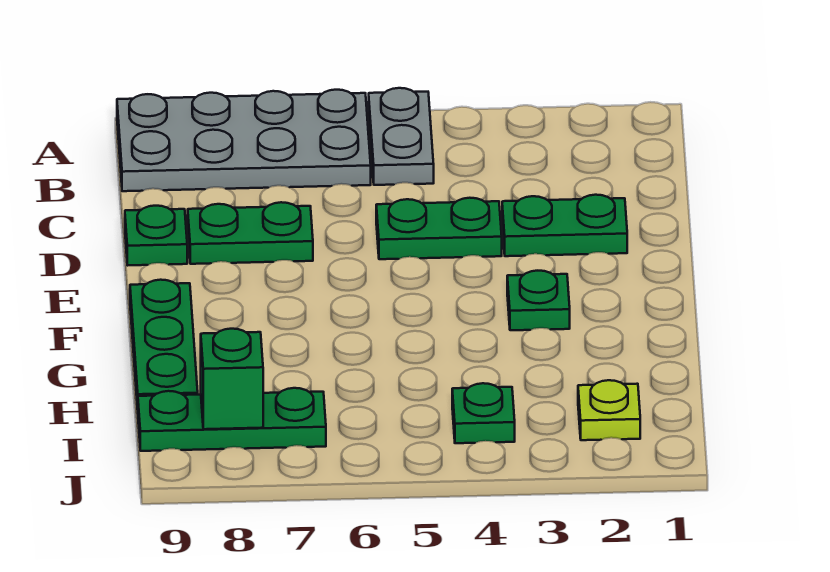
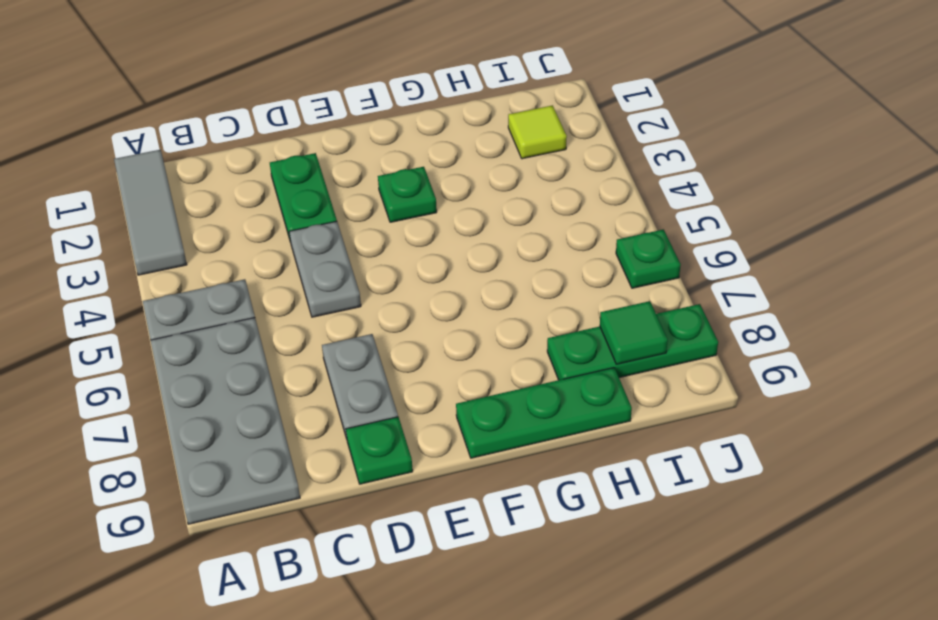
none -> grey 1x3 tile [114,150,187,275]
green 1x2 plate [376,198,502,259] -> grey 1x2 plate [289,221,361,317]
green 1x2 plate [188,202,313,264] -> grey 1x2 plate [322,334,398,439]
lime 1x1 plate [578,380,640,440] -> lime 1x1 tile [508,105,567,159]
green 1x1 plate [452,383,515,443] -> green 1x1 plate moved to [616,230,681,288]
green 1x3 plate [138,388,326,451] -> green 1x3 plate turned to [547,304,718,380]
green 1x1 brick [201,329,263,429] -> green 1x1 tile [600,301,668,364]

